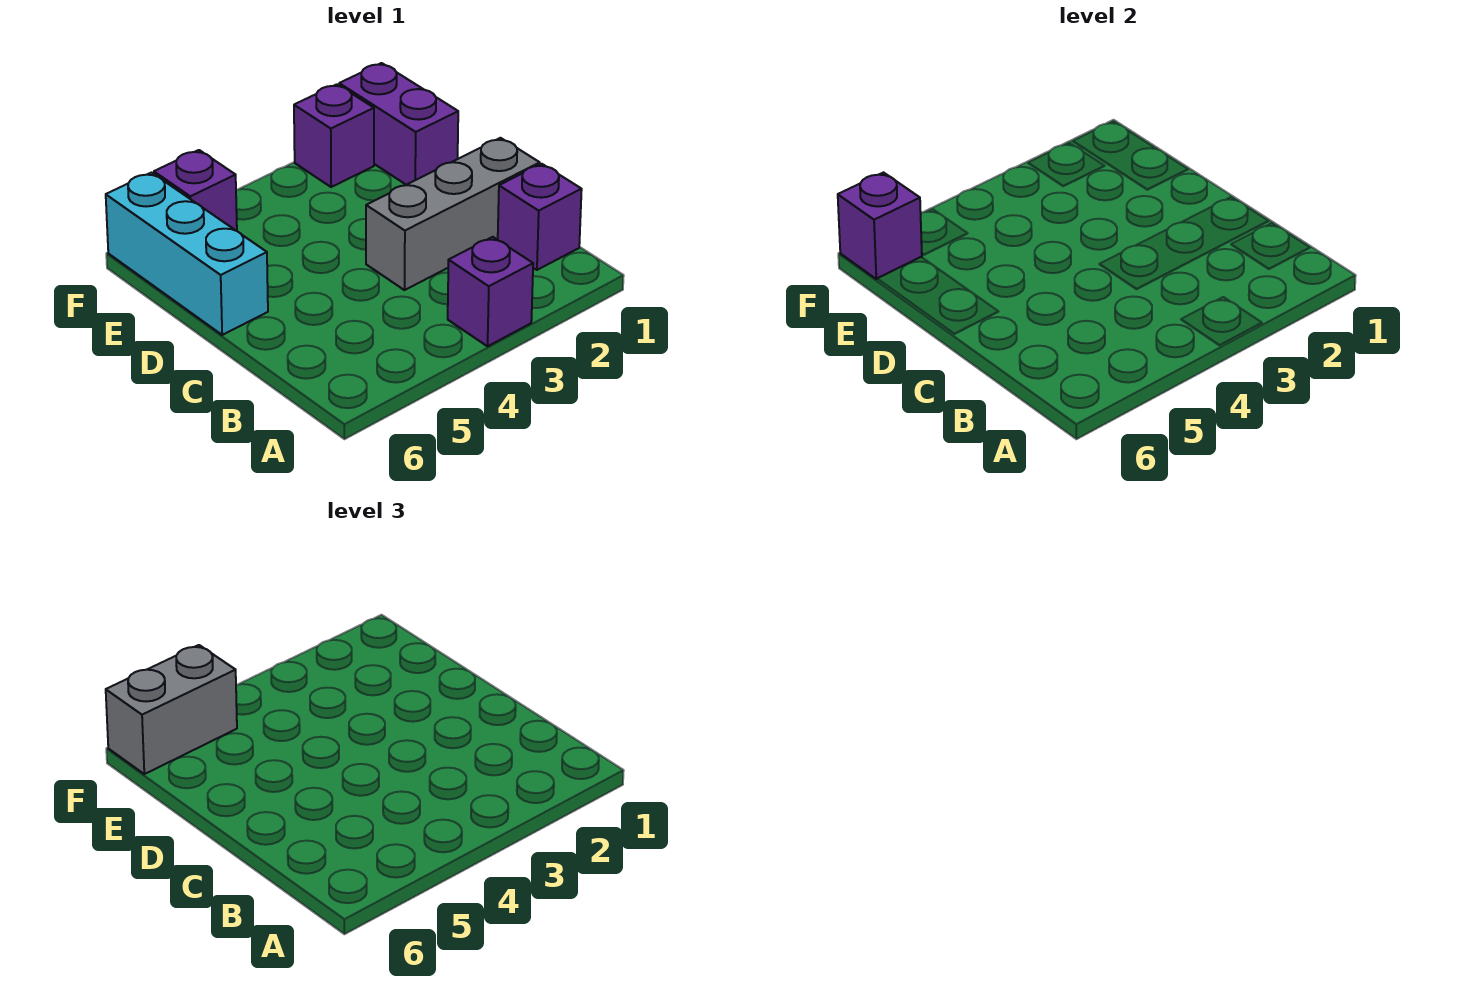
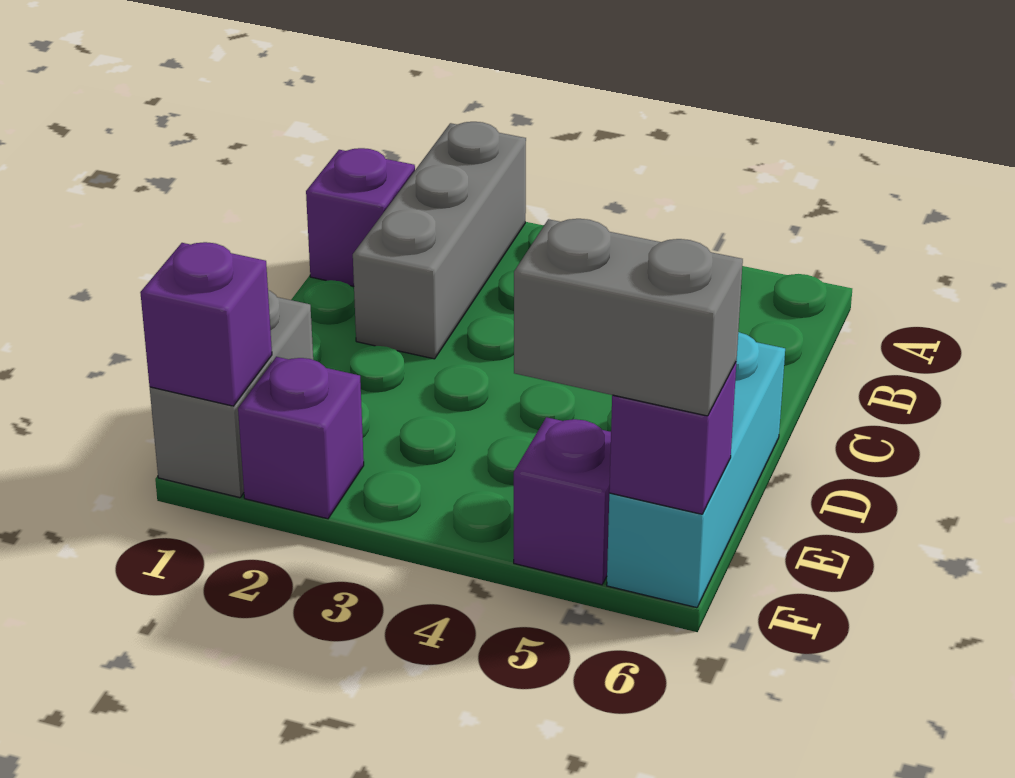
purple 1x1 brick [448,237,533,346] -> purple 1x1 brick moved to [140,242,272,406]
grey 1x3 brick [366,138,540,290] -> grey 1x3 brick turned to [353,122,526,359]
purple 1x2 brick [339,63,458,185] -> grey 1x2 brick [150,290,313,498]

